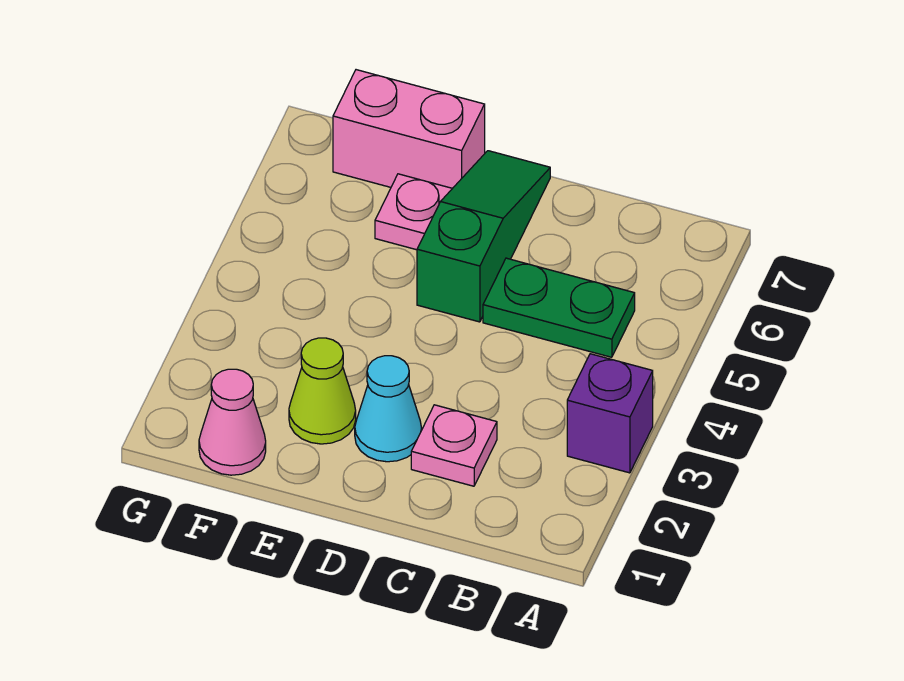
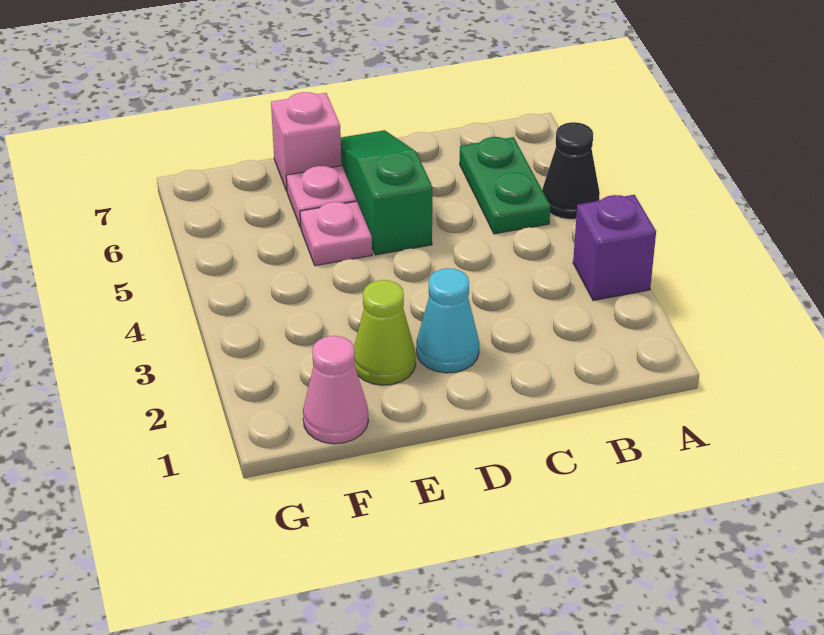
none -> black 1x1 cone [542,122,600,219]
green 1x2 plate [483,258,635,357] -> green 1x2 plate turned to [460,137,550,234]
pink 1x1 plate [411,405,497,486] -> pink 1x1 plate moved to [300,201,372,266]
pink 1x2 brick [333,70,485,188] -> pink 1x1 brick [271,92,341,191]

